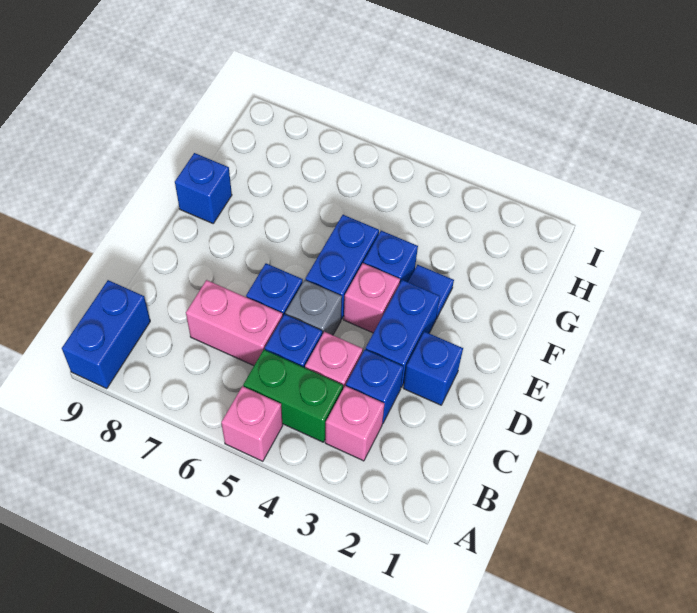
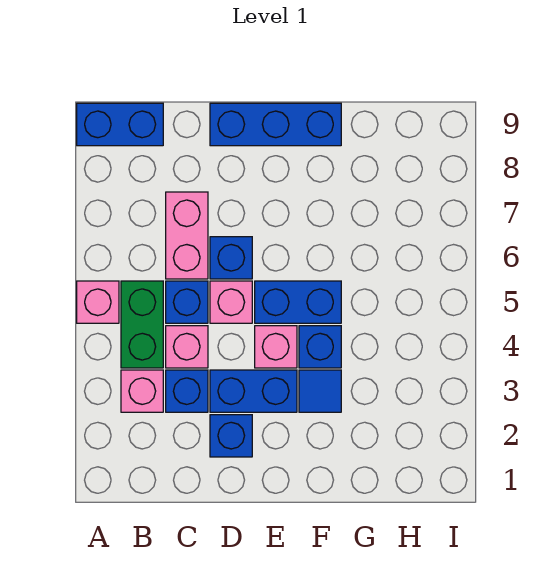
grey 1x1 brick [285,280,342,335] -> pink 1x1 brick [210,281,252,323]
blue 1x1 brick [175,153,232,223] -> blue 1x3 brick [210,103,341,146]

